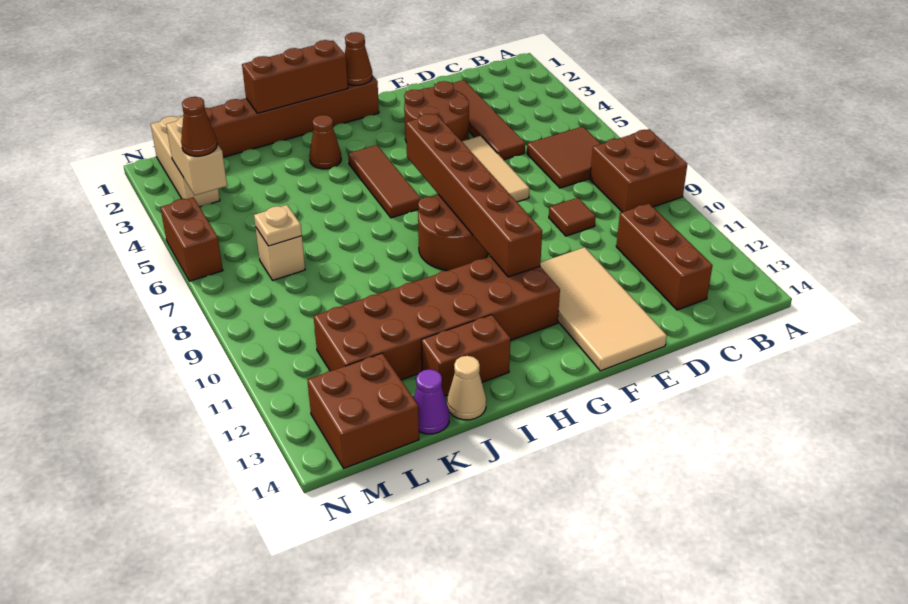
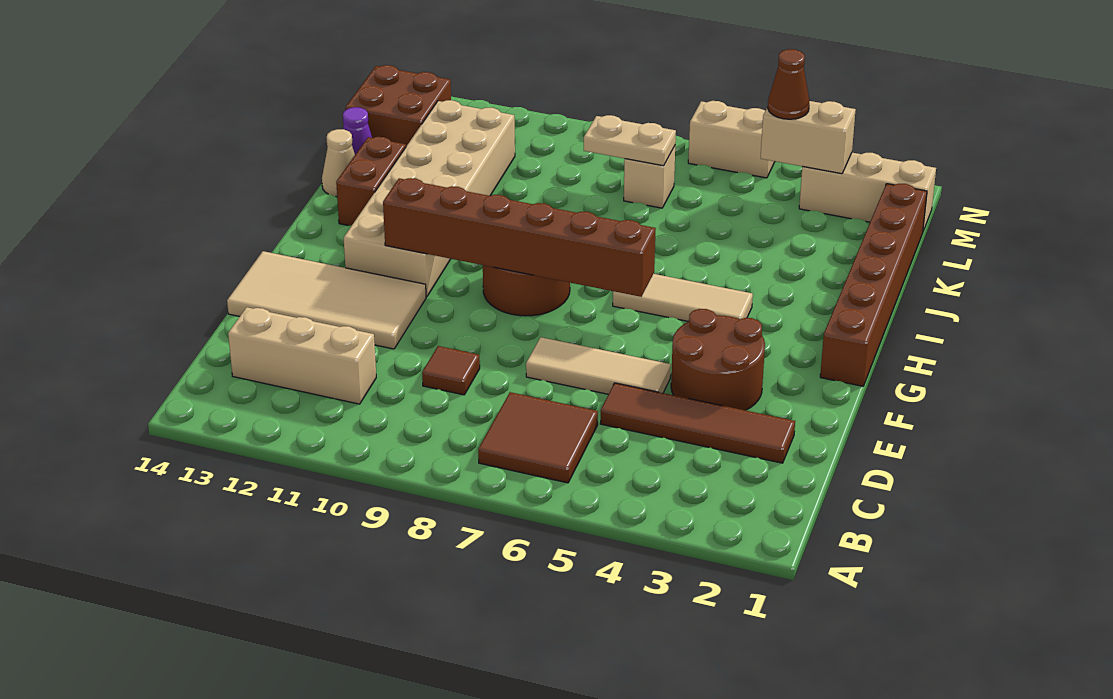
brown 2x2 brick [590,129,687,212] -> none
brown 1x3 brick [616,204,713,310] -> tan 1x3 brick [228,307,376,404]
brown 1x1 cone [345,32,372,85] -> none
brown 2x6 brick [314,256,560,380] -> tan 2x6 brick [344,100,515,297]
brown 1x3 brick [242,40,348,113] -> none
brown 1x3 tile [348,145,421,218] -> tan 1x3 tile [613,274,753,321]
brown 1x1 cone [309,115,341,169] -> none
tan 1x1 plate [254,205,302,246] -> tan 1x2 plate [584,115,676,166]
brown 1x2 brick [160,197,223,281] -> tan 1x2 brick [688,101,775,178]

